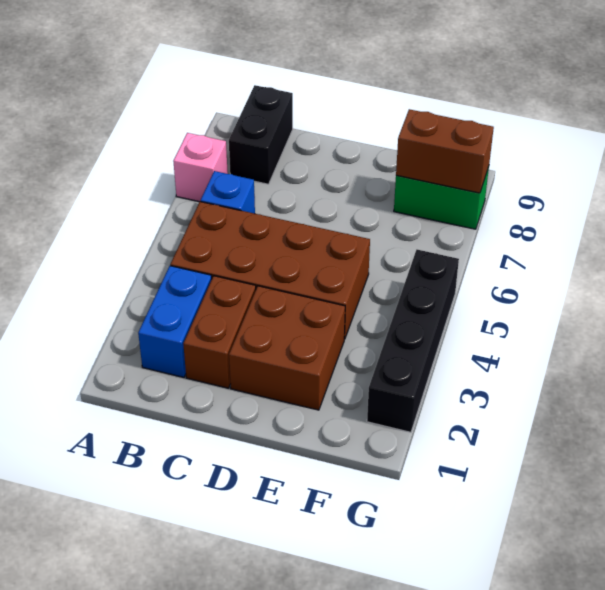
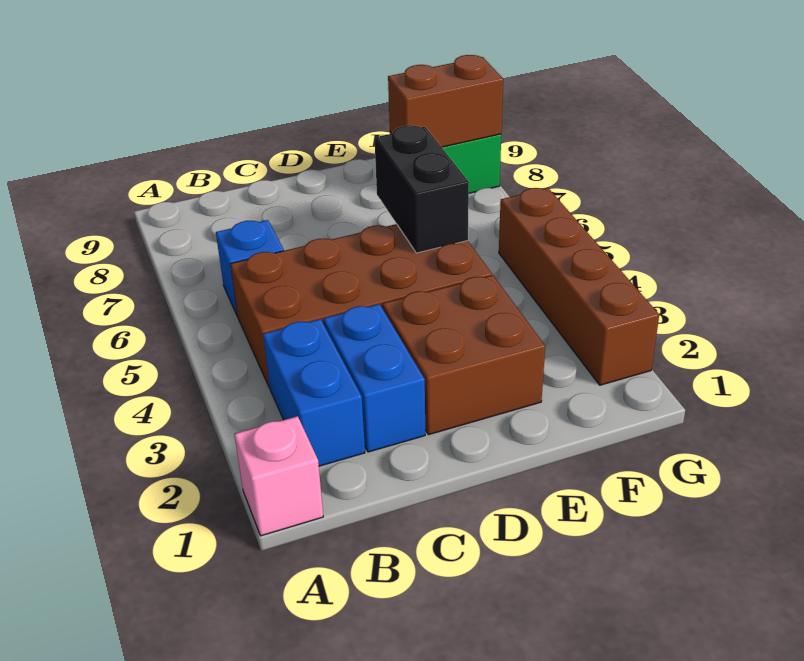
pink 1x1 brick [173,133,228,202] -> pink 1x1 brick moved to [234,416,323,536]
black 1x2 brick [229,85,293,184] -> black 1x2 brick moved to [375,125,469,253]
brown 1x2 brick [183,276,256,388] -> blue 1x2 brick [324,304,425,452]
black 1x4 brick [367,250,459,432] -> brown 1x4 brick [499,188,659,385]

